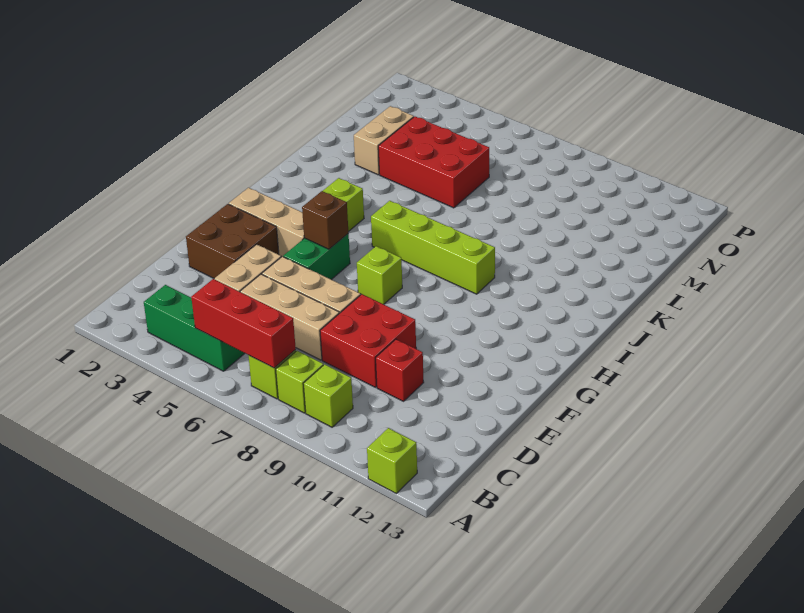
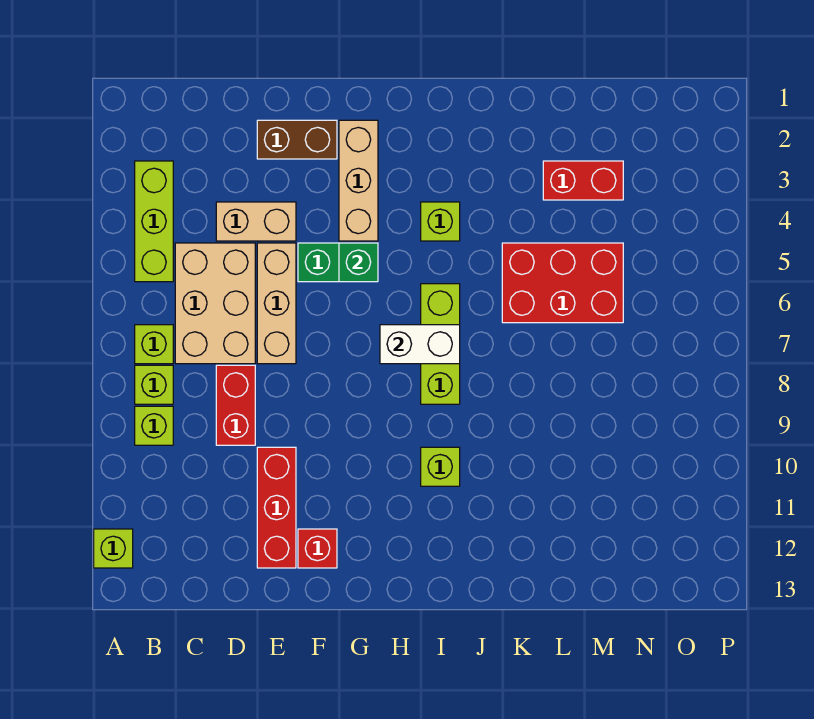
green 1x3 brick [144,285,245,371] -> lime 1x3 brick [135,161,173,282]
red 1x3 brick [191,279,296,368] -> red 1x3 brick moved to [257,447,296,568]
tan 1x3 brick [240,274,339,360] -> tan 2x3 brick [175,243,255,364]
red 2x2 brick [320,294,416,387] -> red 1x2 brick [216,365,255,445]
red 1x1 brick [376,339,424,401] -> red 1x1 brick moved to [298,529,337,568]
brown 2x2 brick [186,204,279,278] -> brown 1x2 brick [257,120,337,159]
brown 1x1 brick [302,191,348,249] -> green 1x1 brick [339,243,378,282]
lime 1x1 brick [357,246,402,304] -> lime 1x1 brick moved to [421,447,460,486]
none -> white 1x2 brick [380,325,460,364]
lime 1x4 brick [371,201,495,294] -> lime 1x3 brick [421,284,460,404]
tan 1x2 brick [354,106,414,175] -> red 1x2 brick [543,161,623,200]
red 2x3 brick [378,117,489,208] -> red 2x3 brick turned to [502,243,623,323]

